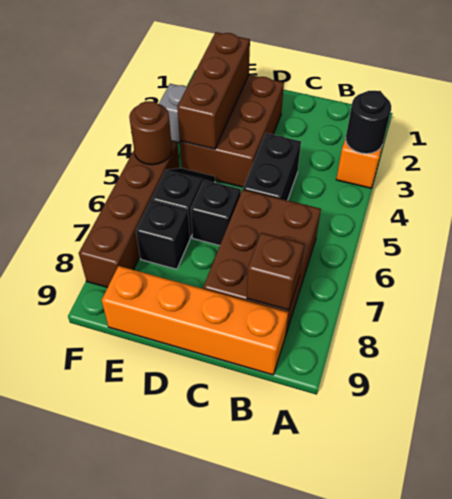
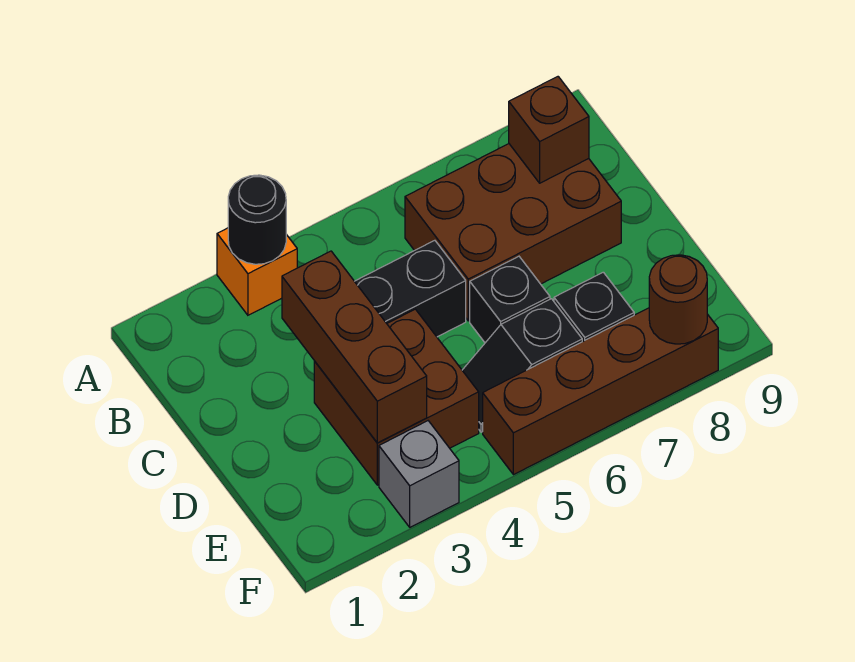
orange 1x4 brick [102,266,288,375] -> none
brown 2x3 brick [180,75,284,187] -> brown 2x2 brick [314,309,479,485]
brown 1x3 brick [177,32,250,149] -> brown 1x3 brick turned to [282,251,427,443]
brown 1x1 round brick [129,101,172,165] -> brown 1x1 round brick moved to [649,255,707,344]

